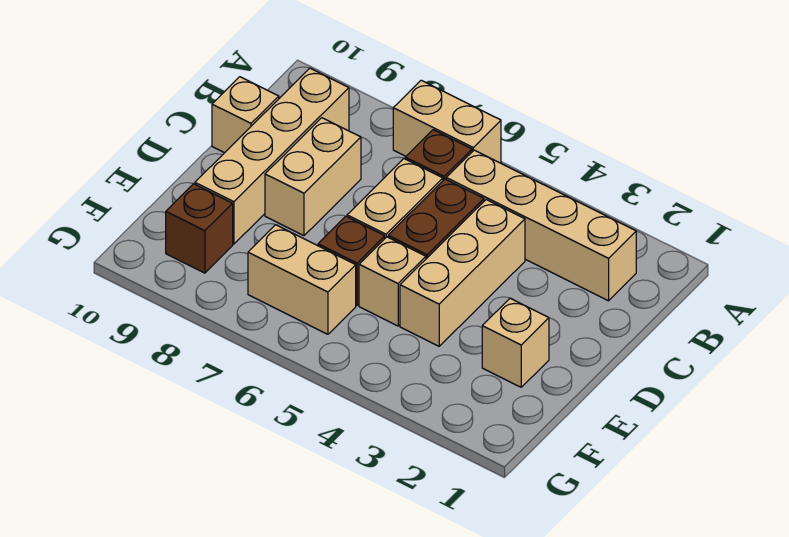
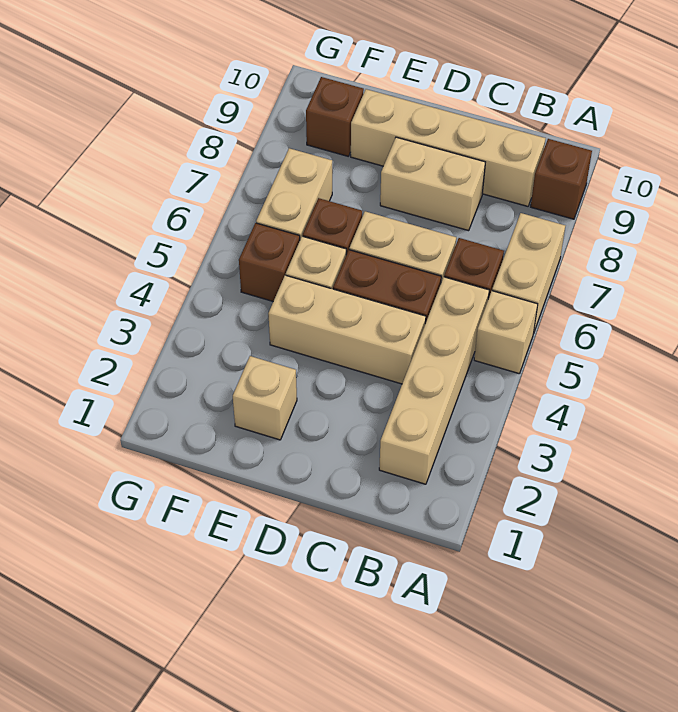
none -> brown 1x1 brick [531,139,592,219]
tan 1x1 brick [212,77,279,153] -> tan 1x1 brick moved to [474,291,538,374]
none -> brown 1x1 brick [239,223,300,301]

